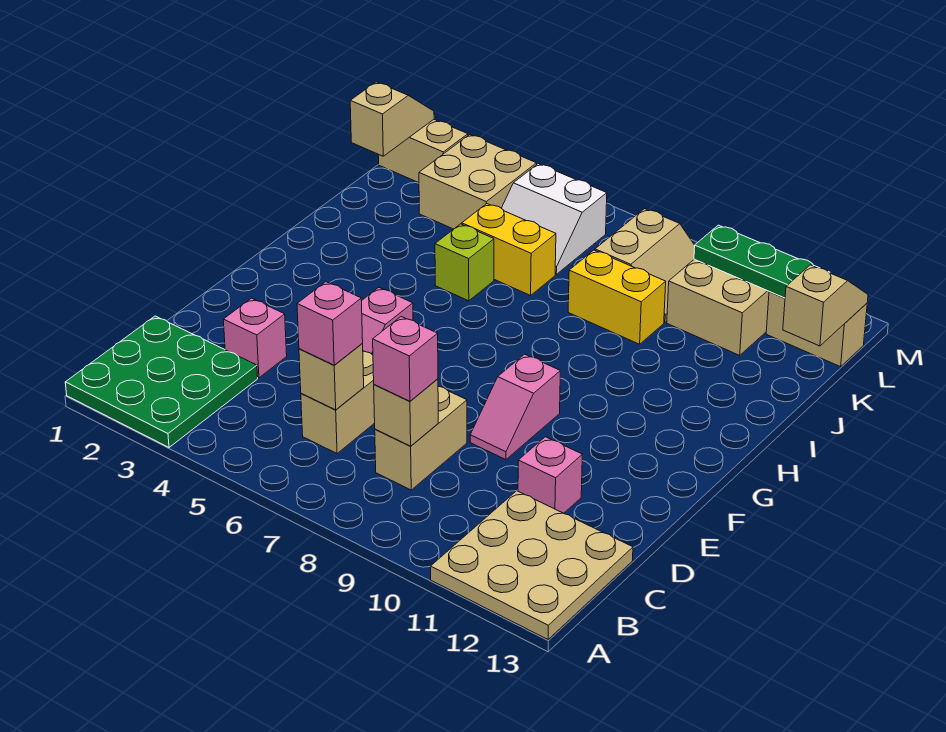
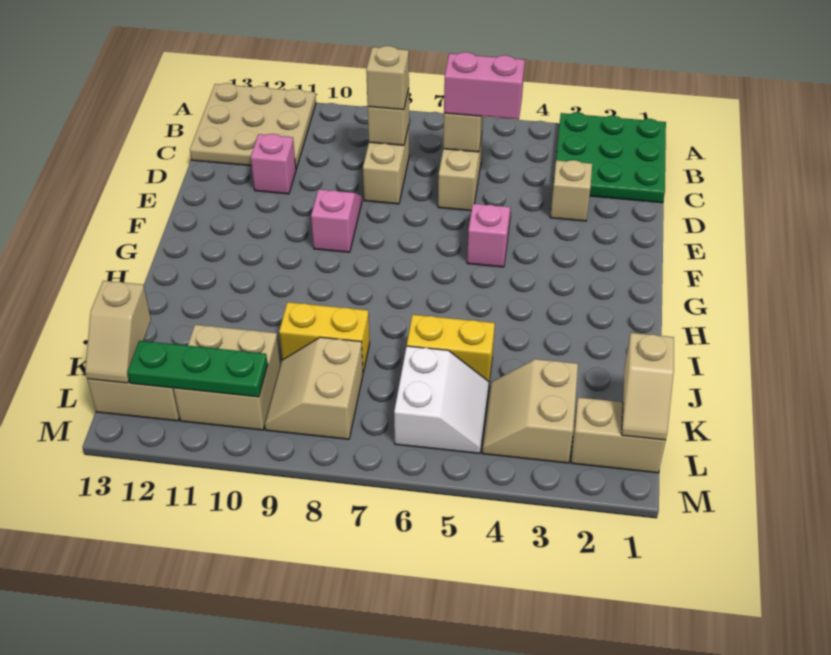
pink 1x1 brick [297,282,363,365] -> pink 1x2 brick [444,52,525,120]
pink 1x1 brick [373,317,438,401] -> tan 1x1 brick [366,46,409,110]
pink 1x1 brick [223,298,287,378] -> tan 1x1 brick [550,160,592,221]
lime 1x1 brick [435,224,494,301] -> none
tan 2x2 brick [419,135,537,229] -> tan 2x2 slope [482,359,578,463]
white 2x2 slope [501,164,607,274] -> white 2x2 slope turned to [394,346,489,454]

